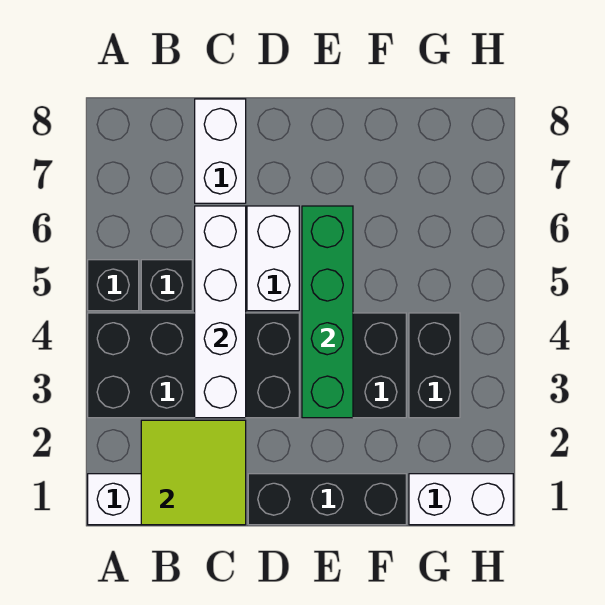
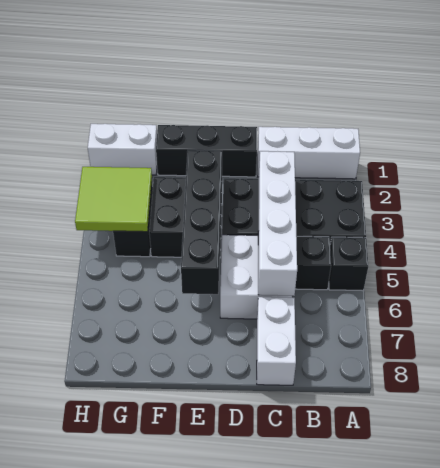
lime 2x2 tile [141,420,246,525] -> lime 2x2 tile moved to [75,167,152,232]
green 1x4 brick [302,206,353,418] -> black 1x4 brick [181,150,222,294]

